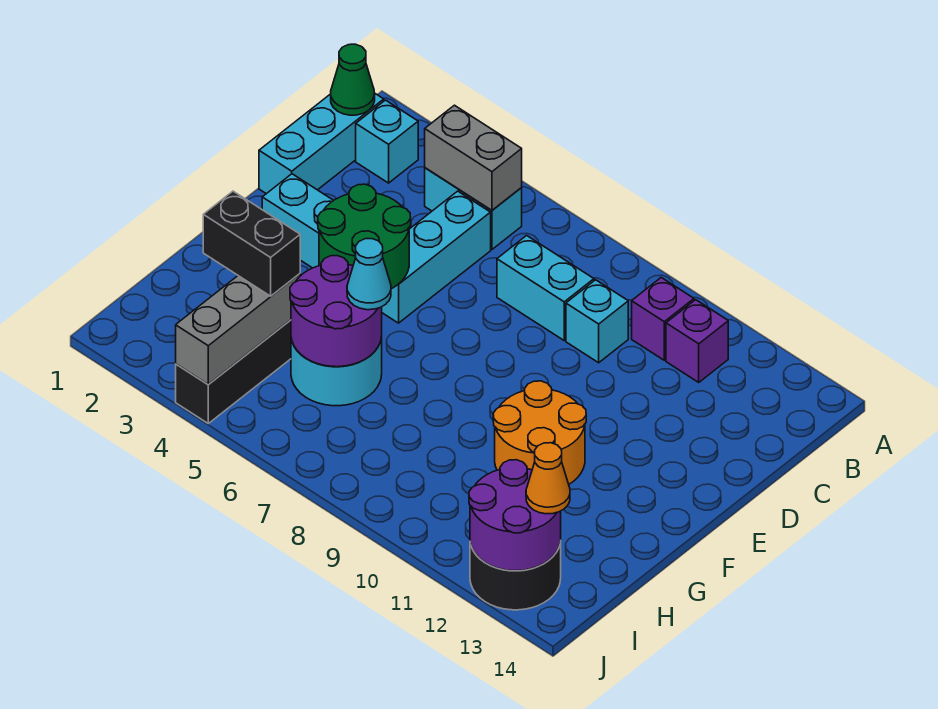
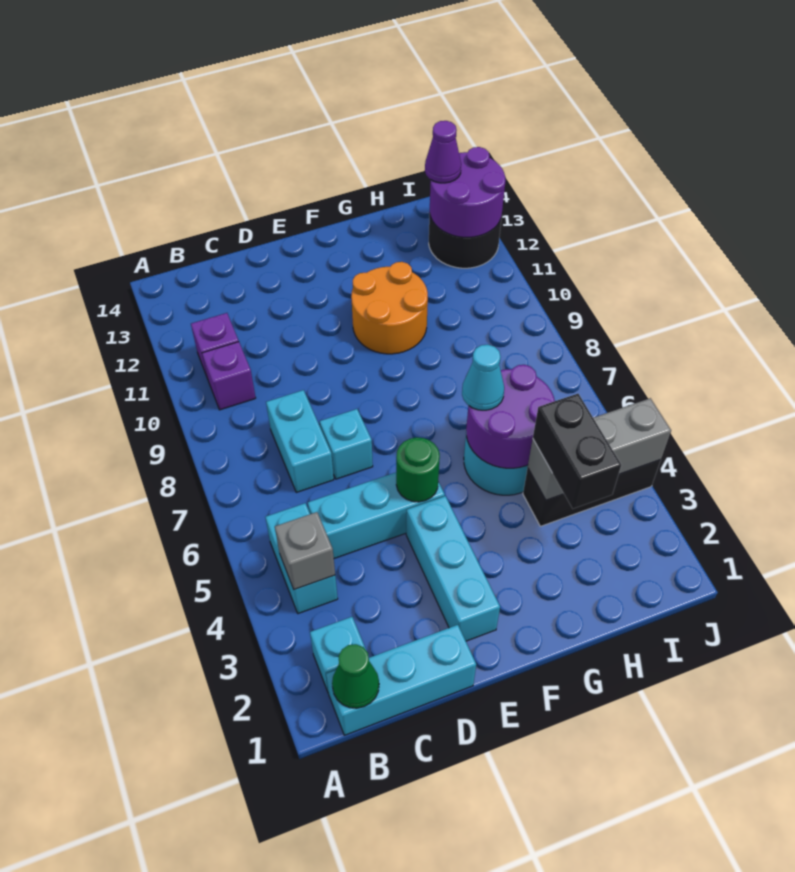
grey 1x2 brick [425,105,522,210] -> grey 1x1 brick [275,512,335,590]
cyan 1x1 brick [566,280,628,363] -> cyan 1x1 brick moved to [320,409,373,479]
green 2x2 round brick [318,184,411,289] -> green 1x1 round brick [396,437,440,502]
orange 1x1 cone [526,443,570,514] -> purple 1x1 cone [425,121,461,183]

